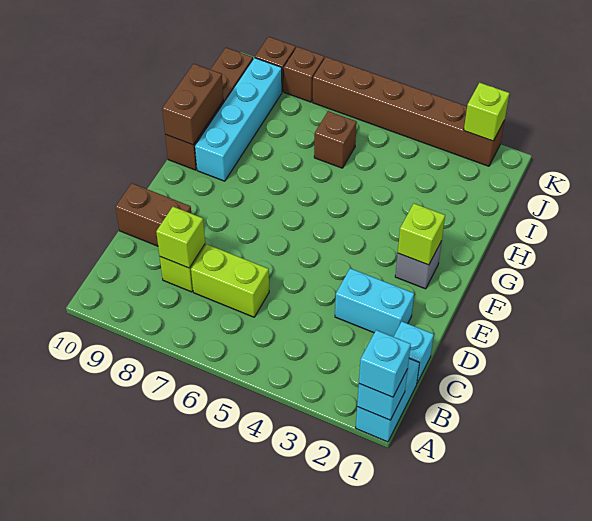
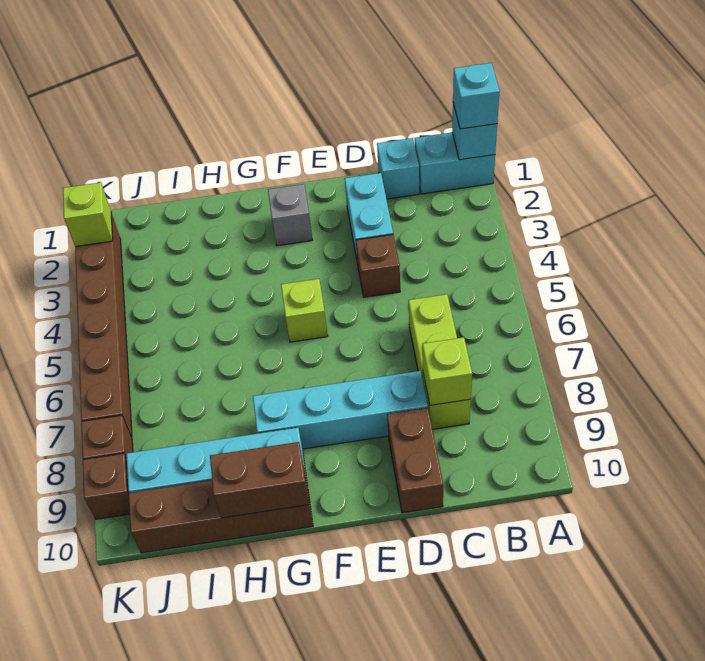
none -> cyan 1x4 brick [253,371,428,449]
lime 1x1 brick [398,204,445,265] -> lime 1x1 brick moved to [281,279,328,342]
brown 1x1 brick [314,111,357,168] -> brown 1x1 brick moved to [356,235,400,297]

